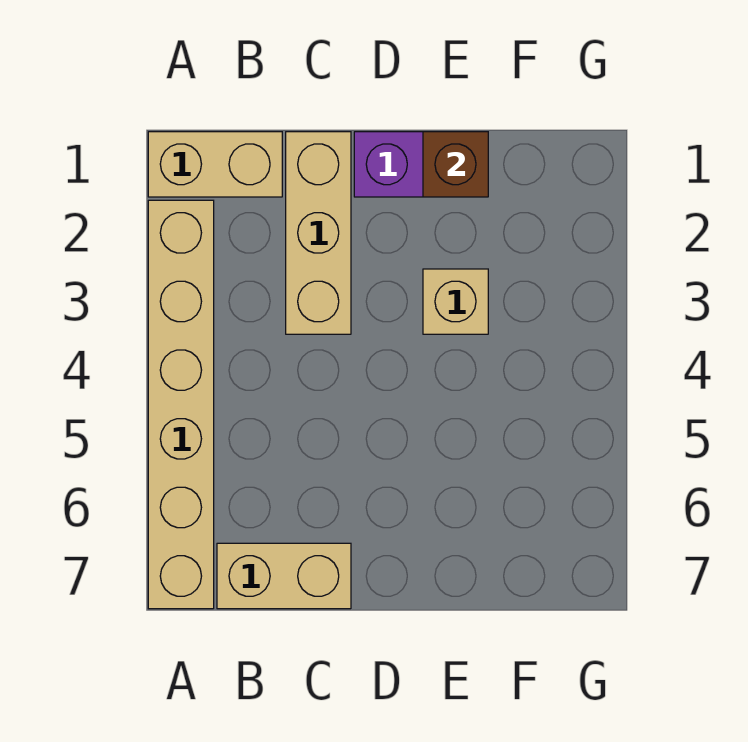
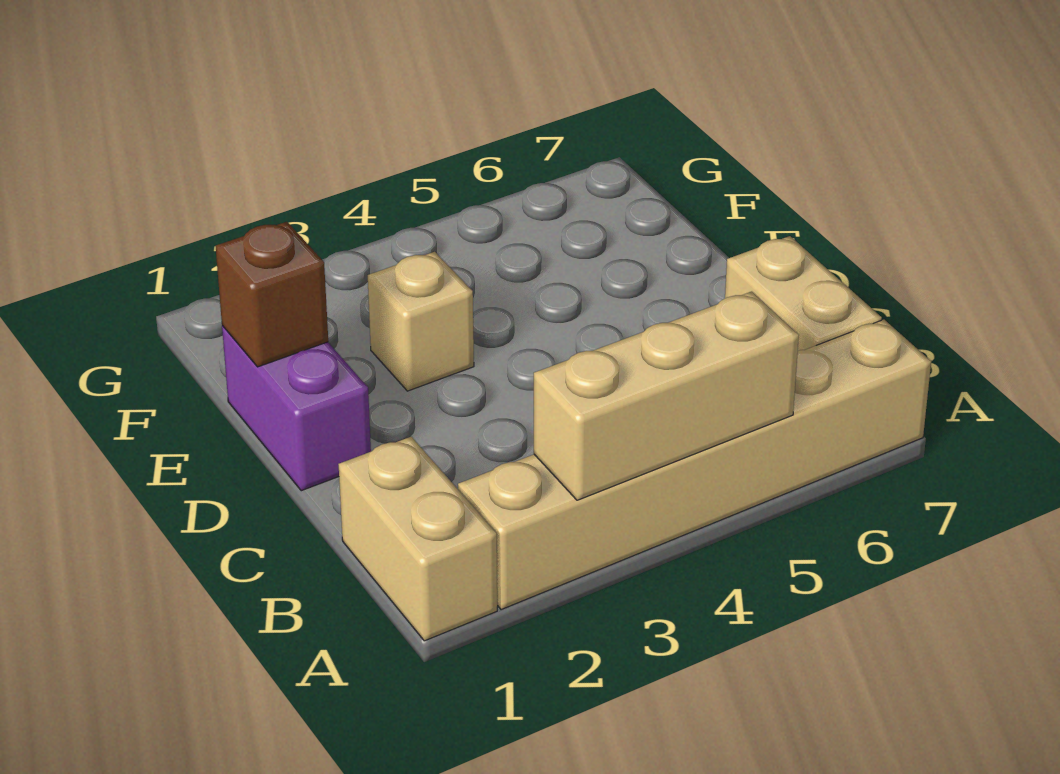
tan 1x3 brick [286,132,351,334] -> tan 1x3 brick moved to [534,292,799,500]

